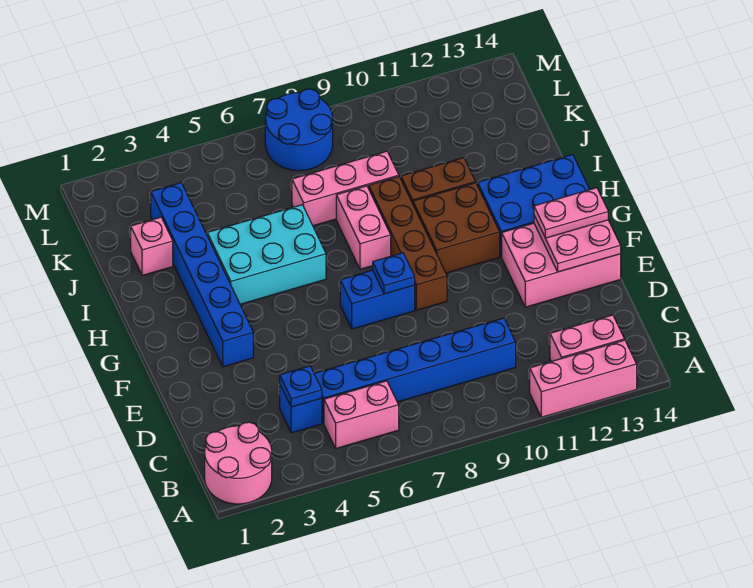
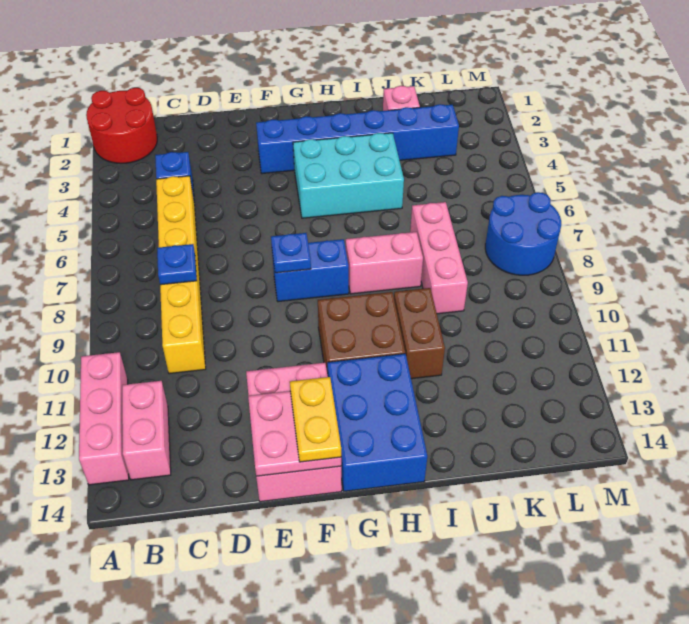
pink 2x2 round brick [205,422,272,504] -> red 2x2 round brick [86,88,157,163]
pink 1x2 brick [324,381,399,448] -> none
blue 1x1 plate [280,366,322,407] -> blue 1x1 plate moved to [157,244,197,285]
blue 1x6 brick [314,318,516,423] -> yellow 1x6 brick [156,176,206,374]
blue 1x2 brick [340,270,415,329] -> blue 1x2 brick turned to [272,239,349,302]
brown 1x4 brick [369,177,447,310] -> none
pink 1x2 plate [534,188,608,238] -> yellow 1x2 plate [290,377,341,462]
cyan 2x3 brick [207,205,326,304] -> cyan 2x3 brick turned to [293,133,404,218]

